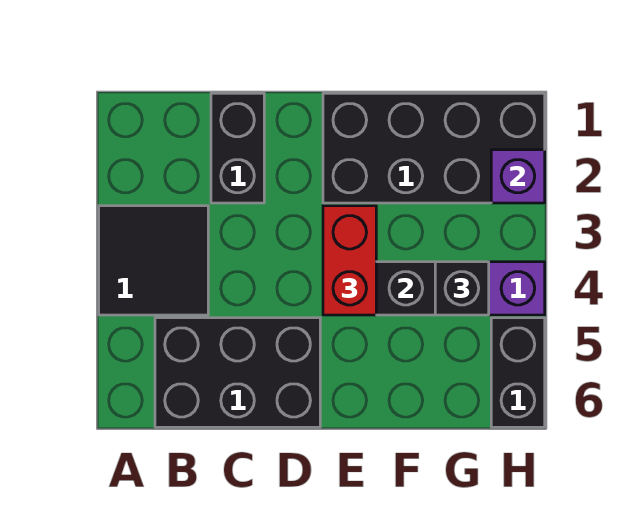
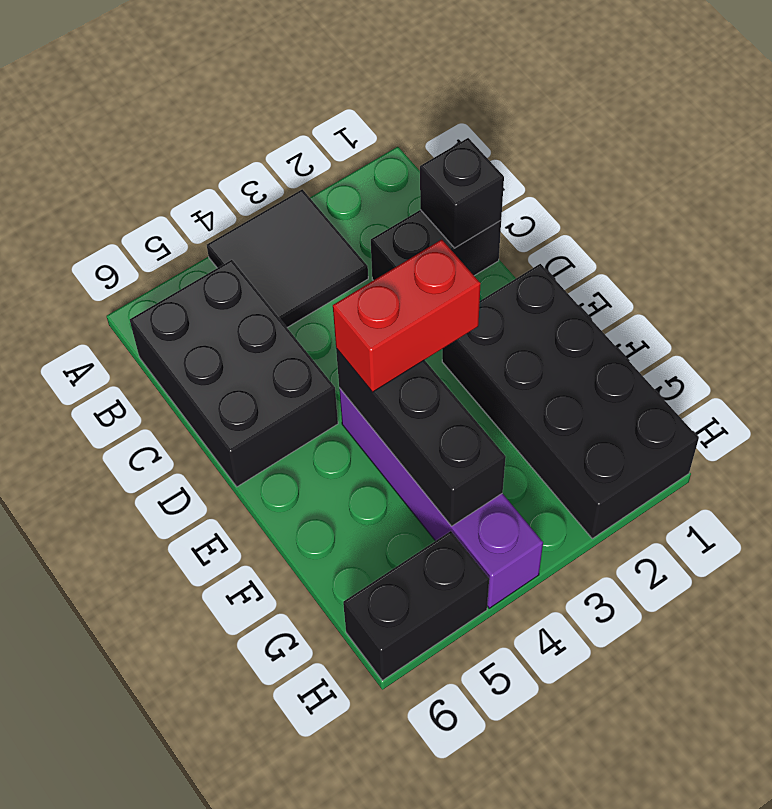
black 1x1 brick [435,262,489,315] -> black 1x1 brick moved to [420,138,504,248]
purple 1x1 brick [491,150,545,203] -> none

